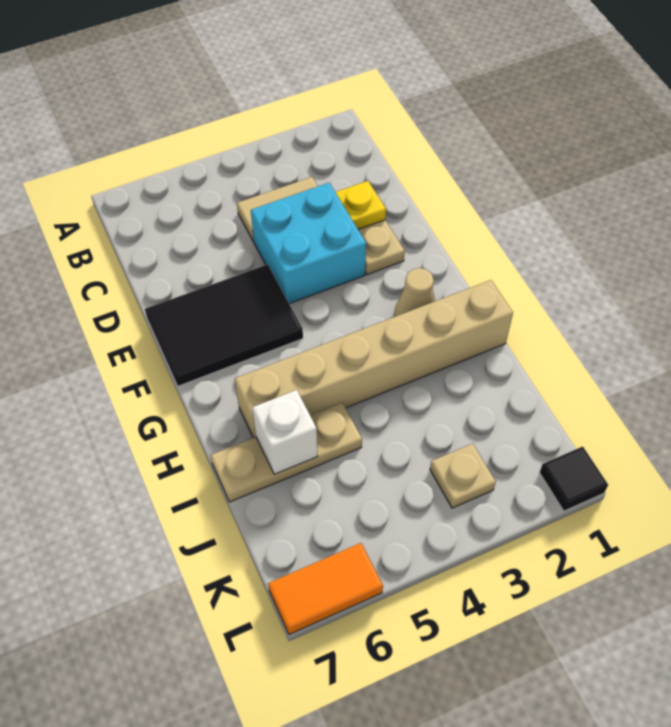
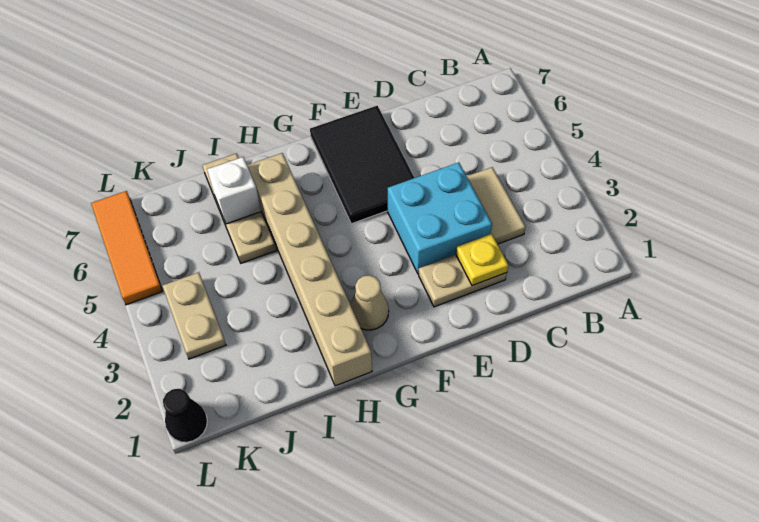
tan 1x1 plate [430,444,496,508] -> tan 1x2 plate [163,272,226,359]
black 1x1 tile [540,447,608,511] -> black 1x1 cone [163,389,207,442]
orange 1x2 tile [268,543,383,635] -> orange 1x3 tile [91,191,163,305]

